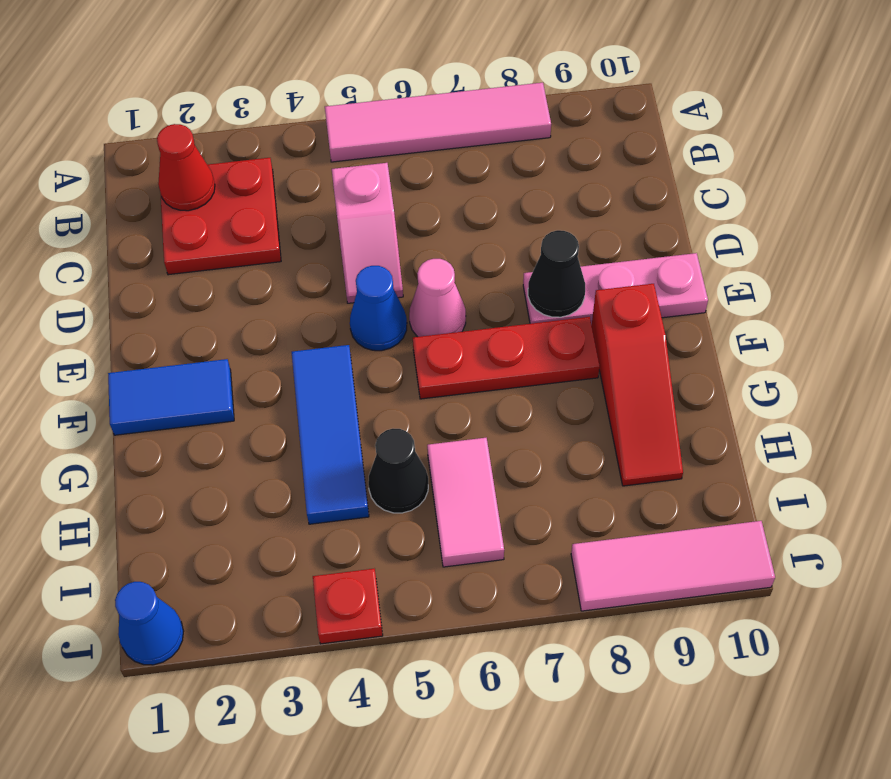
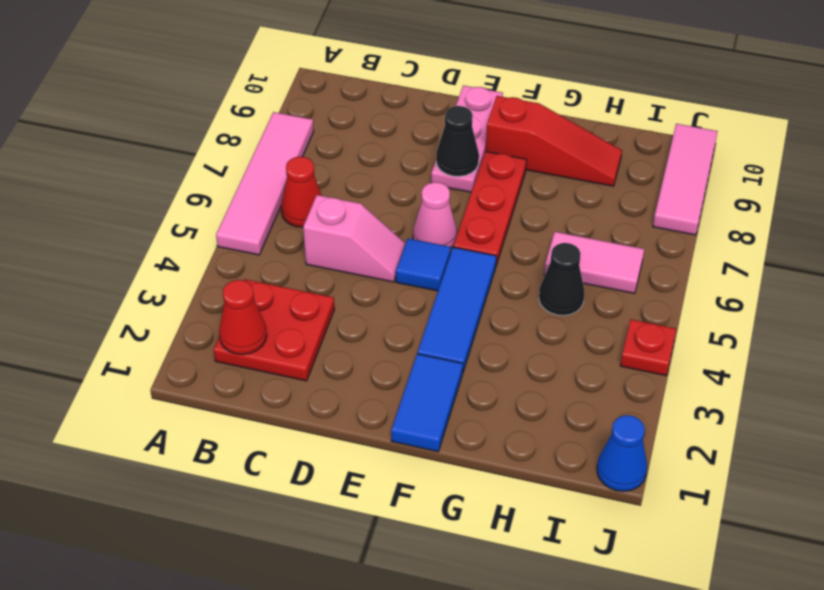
none -> red 1x1 cone [281,157,322,227]
blue 1x1 cone [350,266,407,351] -> blue 1x1 tile [396,238,451,291]
blue 1x3 tile [292,345,369,524] -> blue 1x3 tile turned to [418,247,496,373]

